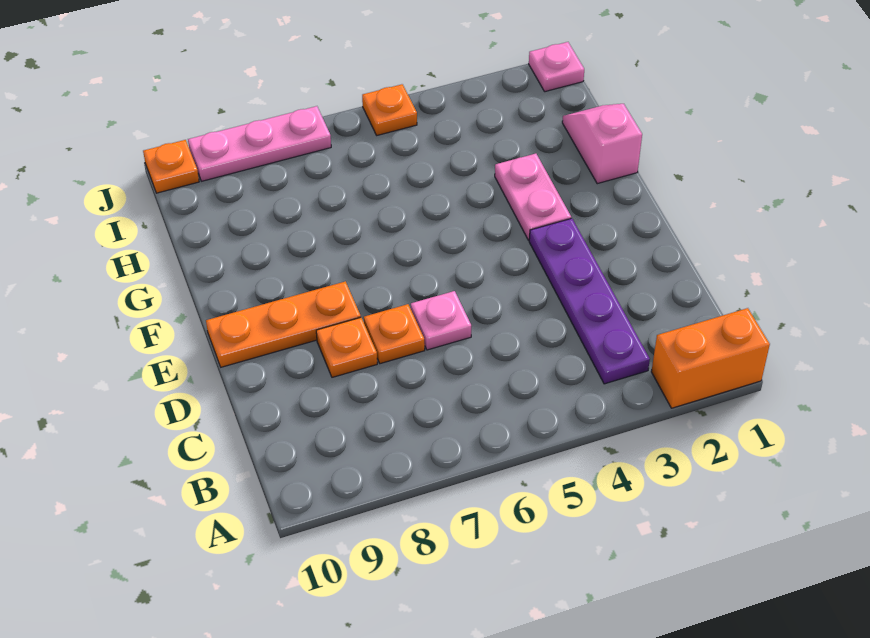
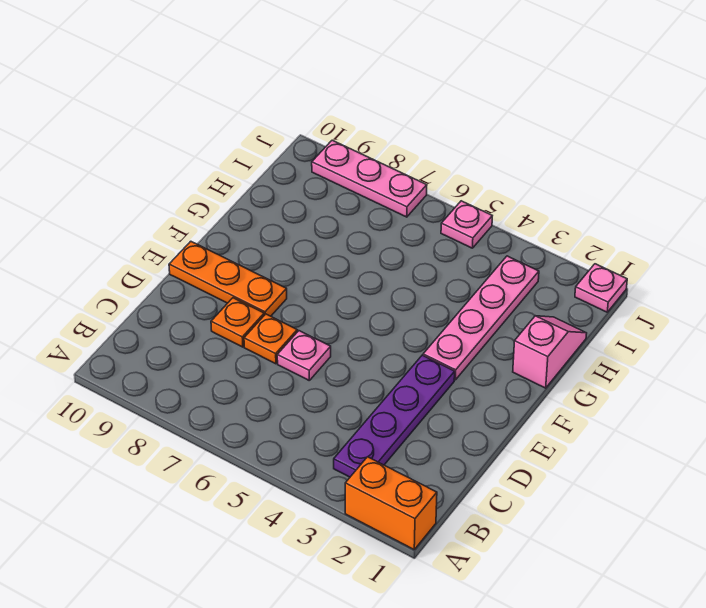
pink 1x2 plate [495,154,571,240] -> pink 1x4 plate [423,256,539,380]
orange 1x1 plate [362,84,417,135] -> pink 1x1 plate [441,201,492,248]
orange 1x1 plate [143,140,199,193] -> none

